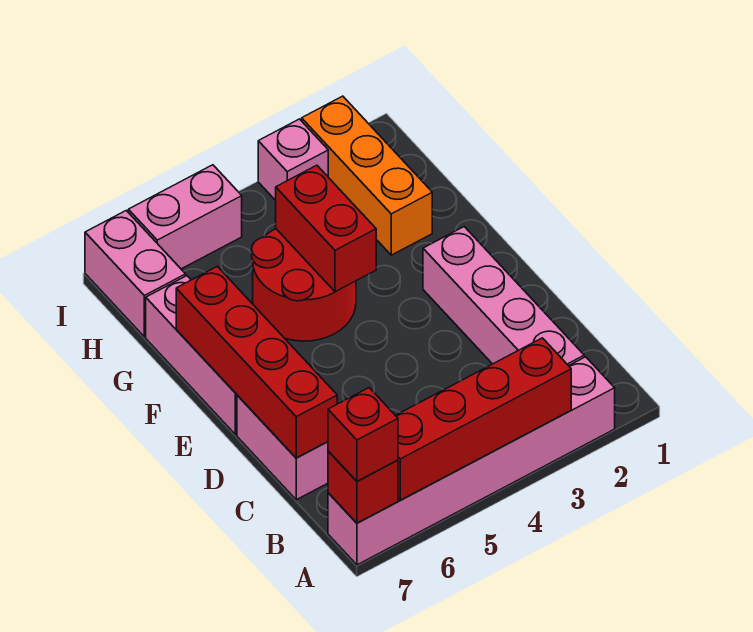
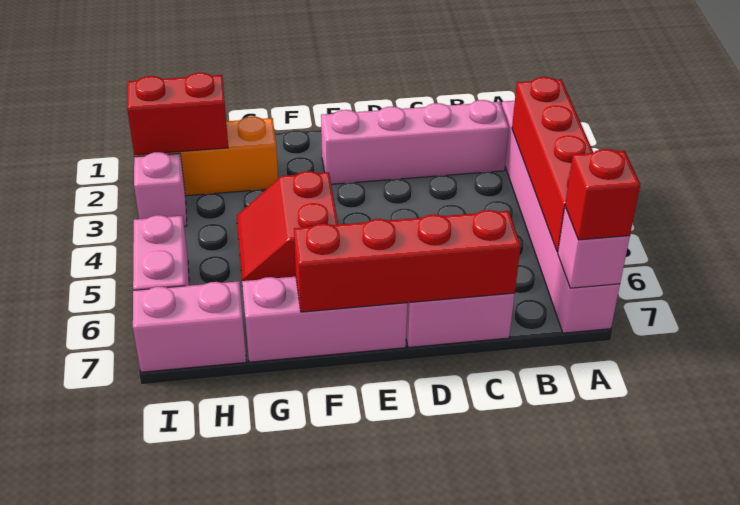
red 1x1 brick [328,451,398,523] -> pink 1x1 brick [558,207,630,288]
red 2x2 round brick [252,229,356,341] -> red 2x2 slope [237,171,338,281]
red 1x2 brick [276,165,376,292] -> red 1x2 brick moved to [127,73,228,155]

